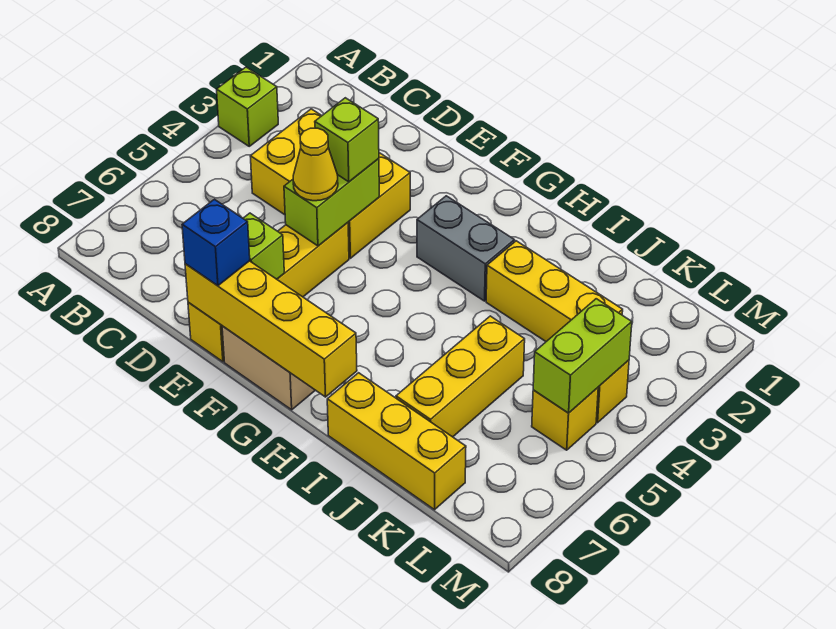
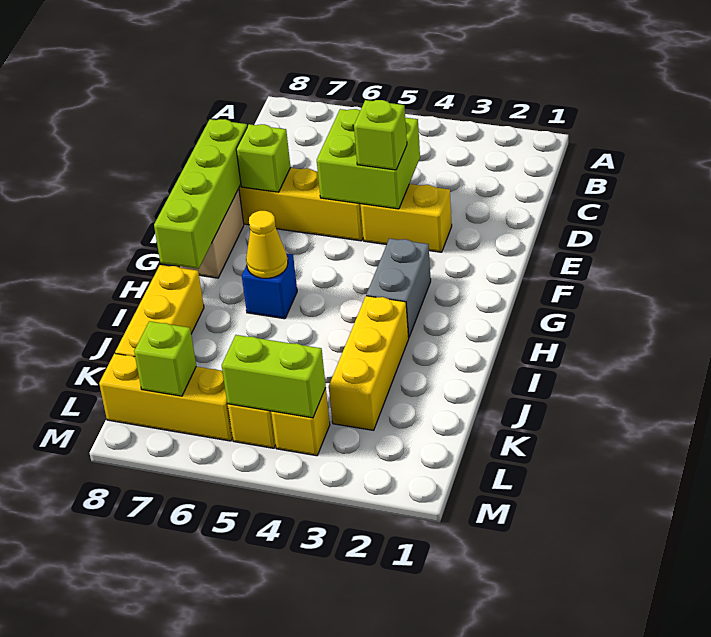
lime 1x1 brick [217,67,278,146] -> lime 1x1 brick moved to [134,321,196,396]
yellow 2x3 brick [250,109,410,258] -> yellow 1x2 brick [361,184,452,252]
lime 1x2 brick [284,158,379,246] -> lime 2x2 brick [317,109,420,209]
yellow 1x1 cone [293,128,338,201] -> yellow 1x1 cone moved to [246,211,288,278]
yellow 1x4 brick [185,261,357,397] -> lime 1x4 brick [154,119,247,269]
blue 1x1 brick [182,199,250,286] -> blue 1x1 brick moved to [242,253,297,319]
yellow 1x3 brick [396,316,525,437] -> yellow 1x3 brick moved to [99,353,233,441]

